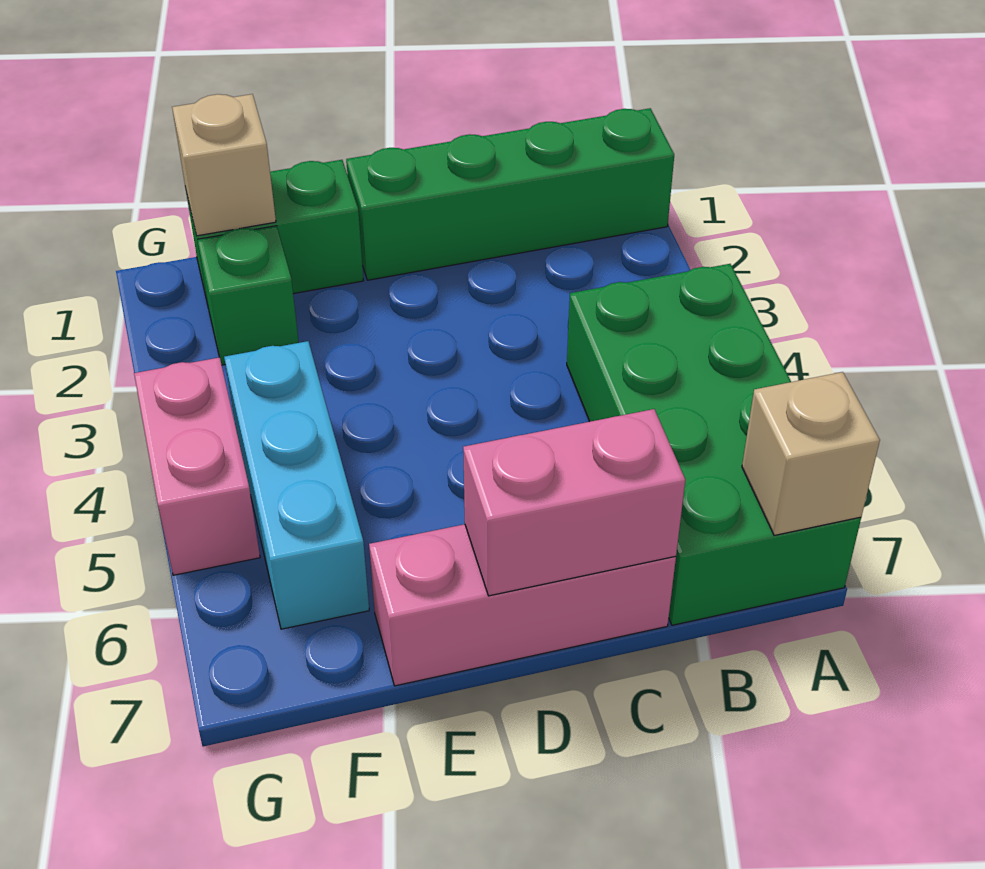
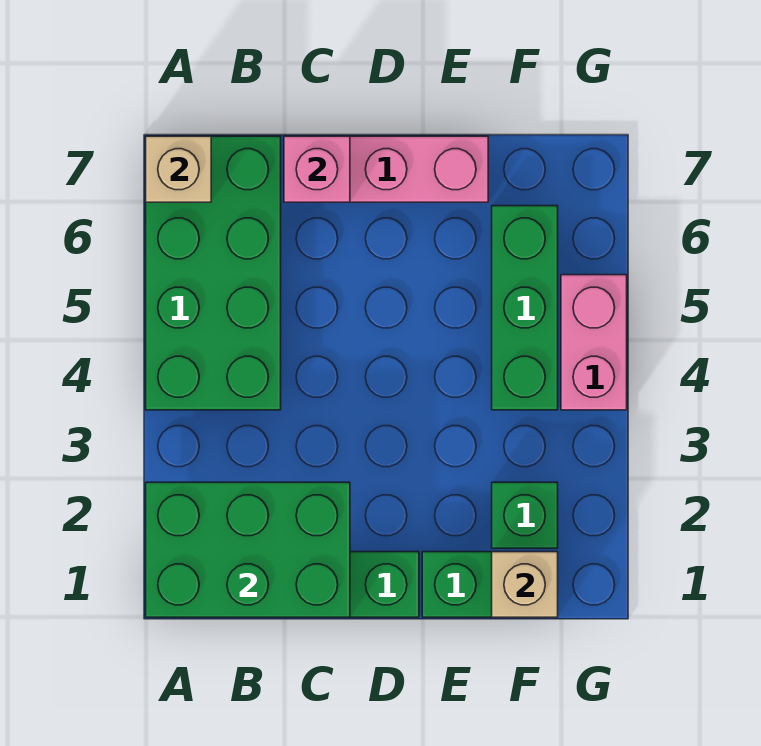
none -> green 2x3 brick [146,482,350,617]
pink 1x2 brick [463,409,685,596] -> pink 1x1 brick [284,136,350,202]
cyan 1x3 brick [224,341,369,629] -> green 1x3 brick [492,206,558,410]

